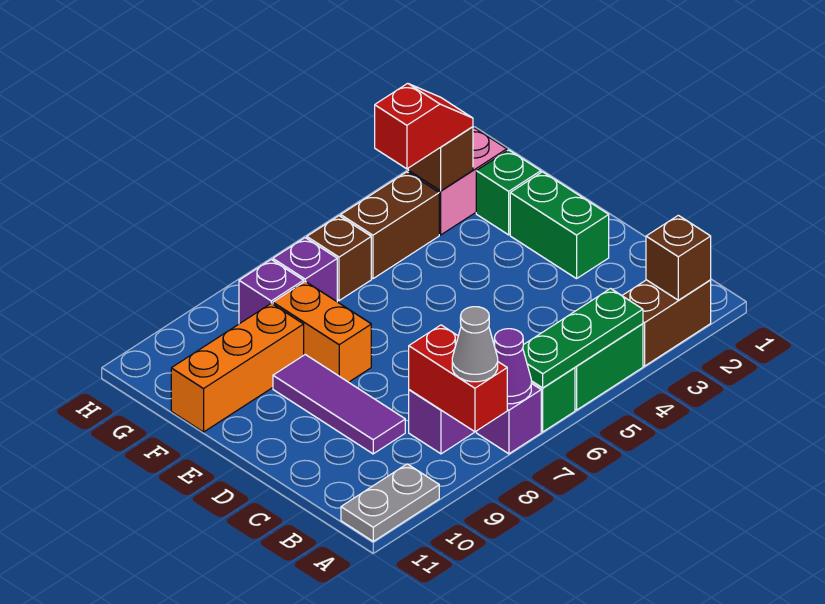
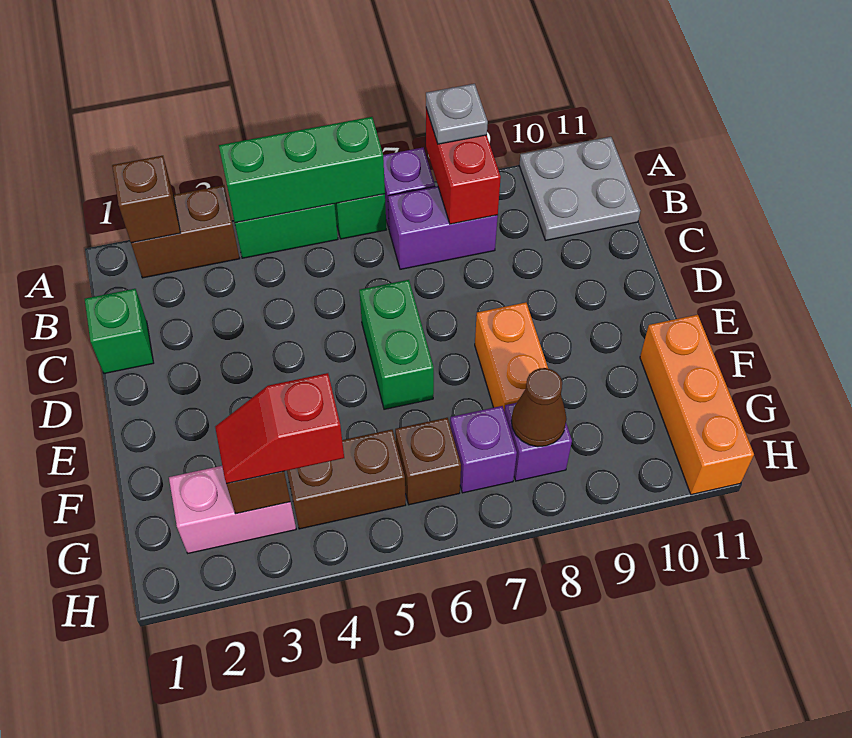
green 1x3 plate [523,289,643,388] -> green 1x3 brick [219,117,385,223]
purple 1x1 cone [495,329,531,404] -> none
grey 1x1 cone [452,307,498,382] -> grey 1x1 plate [426,84,488,144]
grey 1x2 plate [341,464,439,541] -> grey 2x2 plate [519,137,640,240]
purple 1x3 tile [273,355,405,454] -> none
green 1x2 brick [510,172,609,279] -> green 1x2 brick moved to [359,280,434,409]
green 1x1 brick [476,150,541,235] -> green 1x1 brick moved to [85,289,153,374]
orange 1x3 brick [171,303,304,432] -> orange 1x3 brick turned to [640,315,754,495]
none -> brown 1x1 cone [511,368,566,447]

